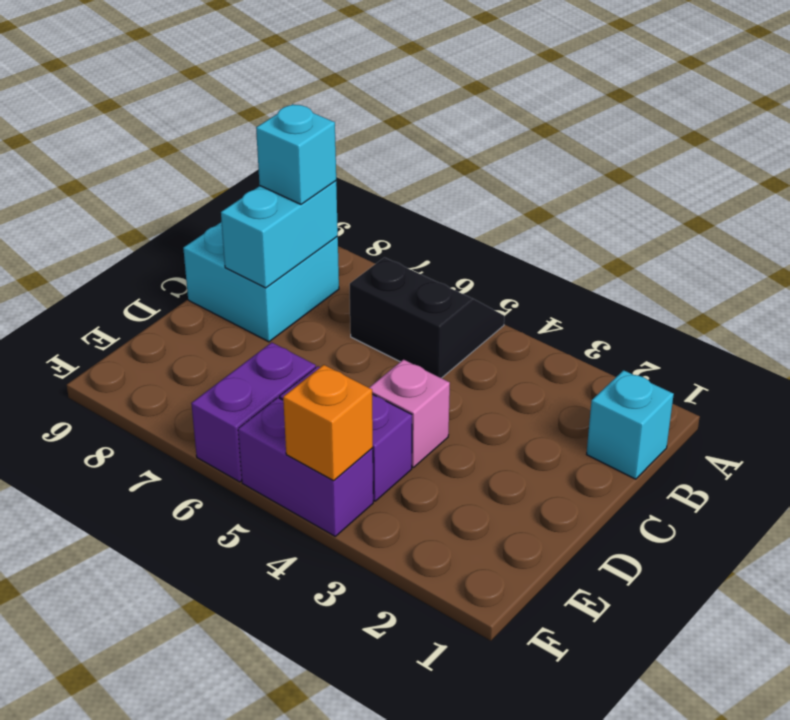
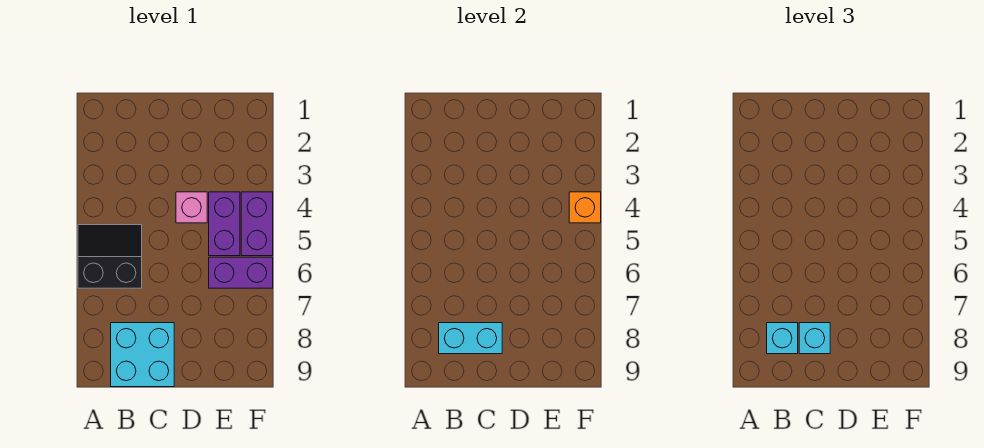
black 2x2 slope [350,258,504,378] -> black 2x2 slope turned to [78,225,142,288]
cyan 1x1 brick [587,370,674,479] -> cyan 1x1 brick moved to [799,323,830,354]

